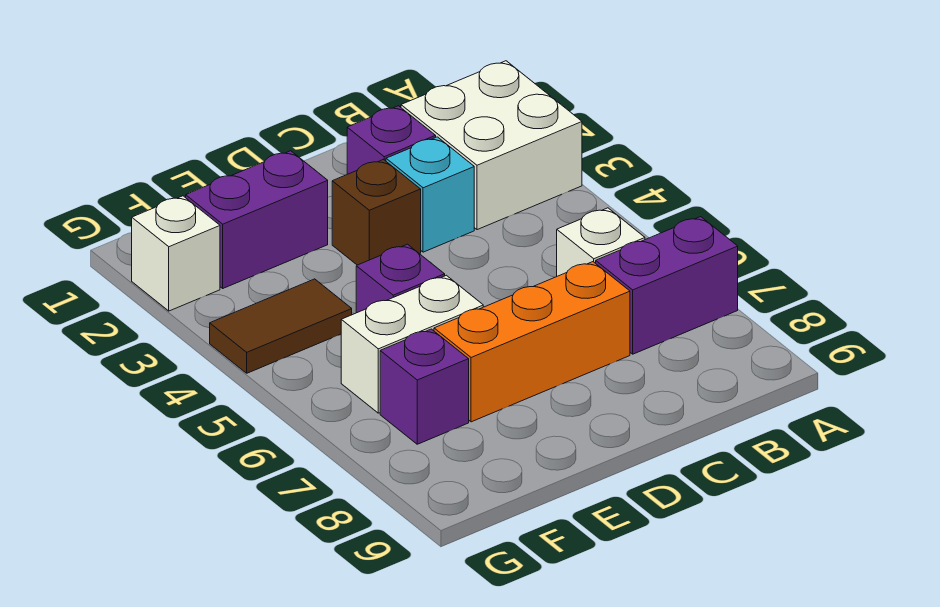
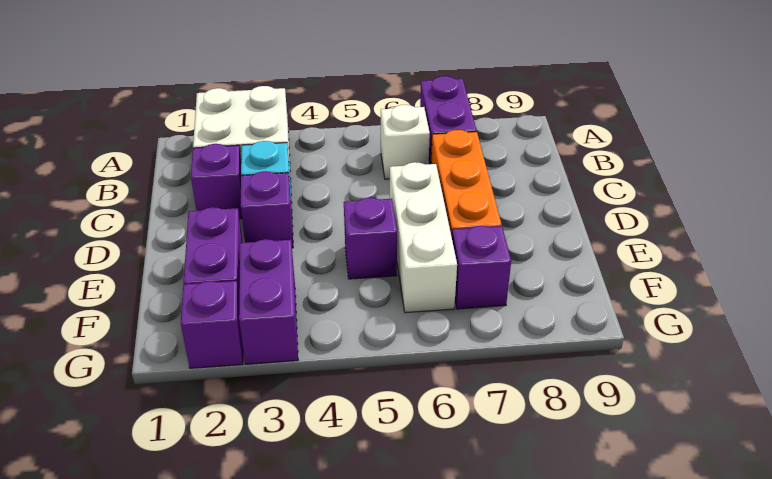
brown 1x1 brick [332,160,421,265] -> purple 1x1 brick [241,171,293,248]
white 1x2 brick [341,275,483,413] -> white 1x3 brick [390,162,457,313]
none -> purple 1x2 brick [239,239,298,364]
brown 1x2 tile [210,279,352,373] -> none
white 1x1 brick [132,196,220,311] -> purple 1x1 brick [181,281,243,368]

